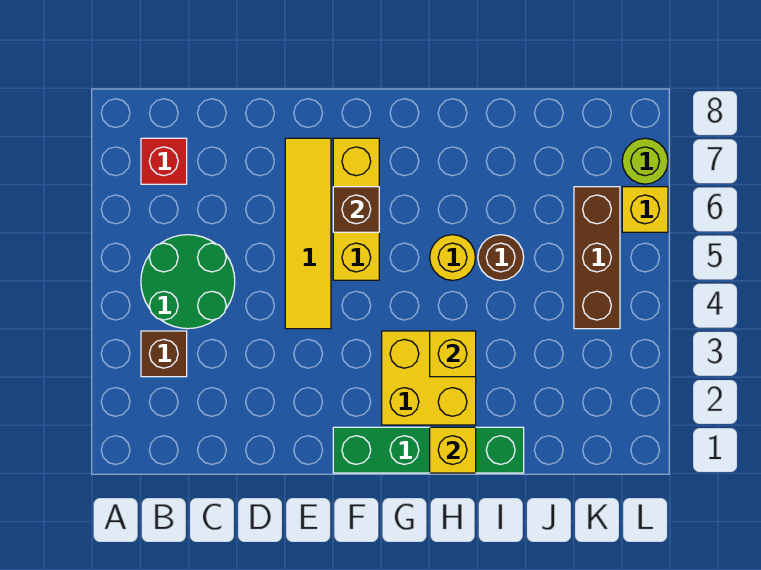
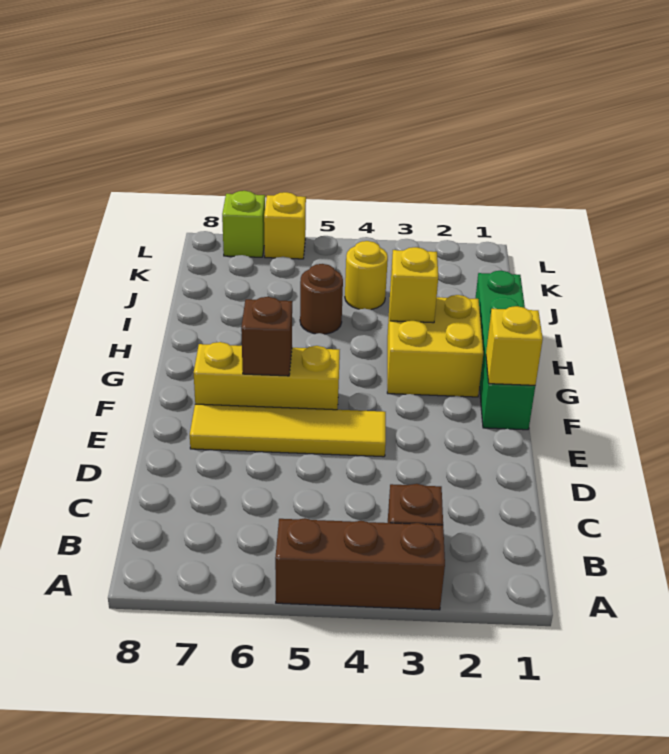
green 2x2 round brick [141,235,235,329] -> none
red 1x1 brick [141,138,187,184] -> none
yellow 1x1 brick [430,427,476,473] -> yellow 1x1 brick moved to [486,306,543,385]
yellow 1x1 round brick [430,235,475,280] -> yellow 1x1 round brick moved to [345,241,388,310]
brown 1x3 brick [574,187,620,329] -> brown 1x3 brick moved to [275,518,445,610]
lime 1x1 round brick [622,138,668,184] -> lime 1x1 brick [222,191,265,257]

